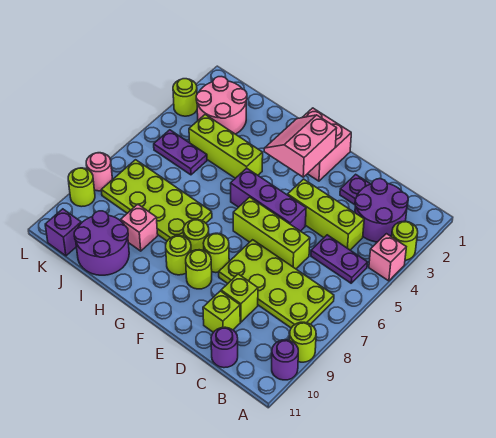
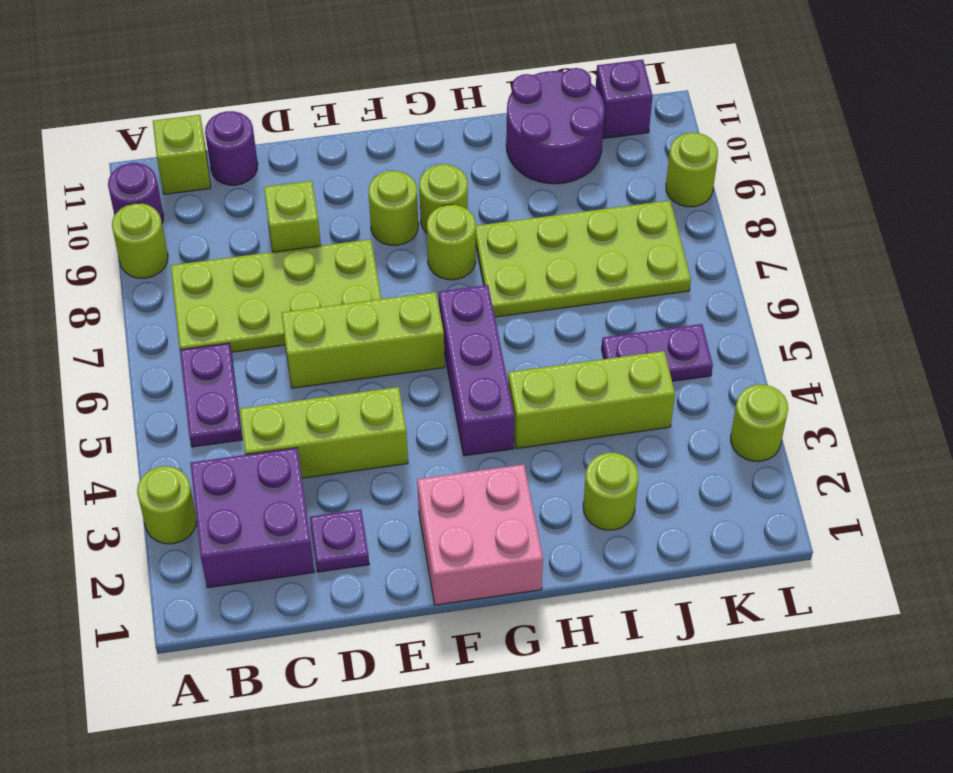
pink 1x1 brick [369,234,406,281] -> none
purple 2x2 round brick [355,179,408,242] -> purple 2x2 brick [190,448,314,588]
purple 1x2 plate [311,235,368,283] -> purple 1x2 plate turned to [180,343,242,447]
lime 1x1 brick [203,291,240,332] -> lime 1x1 brick moved to [153,115,211,194]
purple 1x3 brick [230,168,306,231] -> purple 1x3 brick turned to [439,285,514,456]
pink 2x2 slope [264,115,337,177] -> none
lime 1x1 round brick [204,233,229,273] -> lime 1x1 round brick moved to [583,453,638,530]
pink 1x1 brick [121,204,158,251] -> none
pink 2x2 round brick [196,77,247,134] -> none
pink 1x1 round brick [86,153,112,191] -> none

